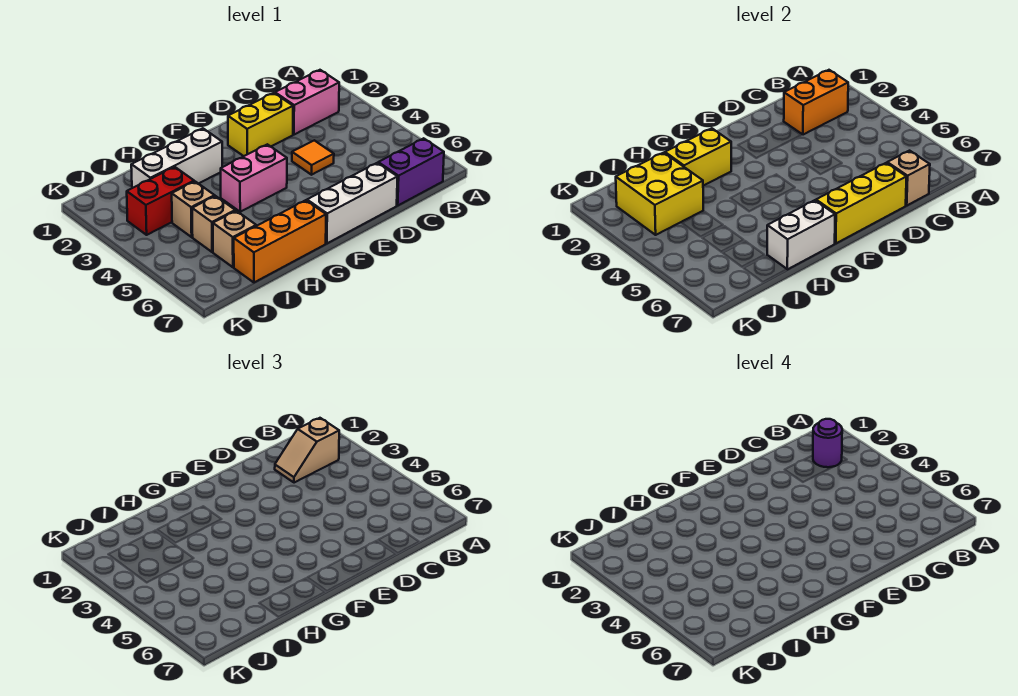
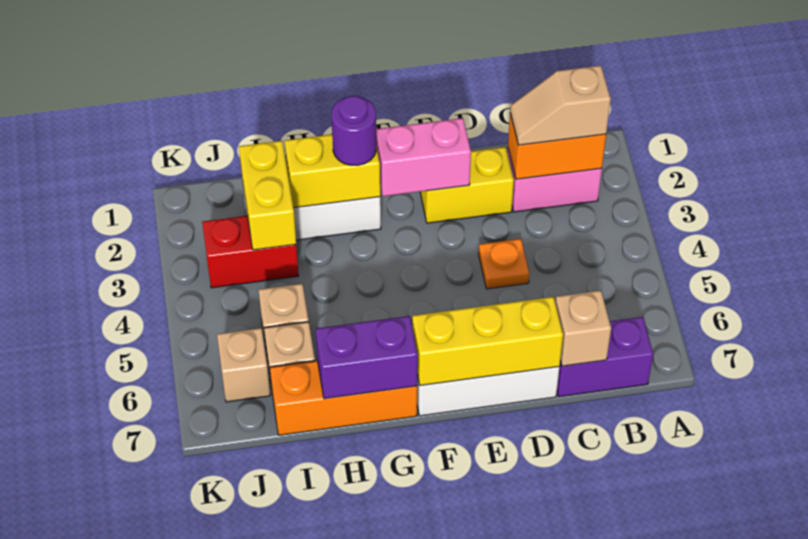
purple 1x1 round brick [813,419,842,467] -> purple 1x1 round brick moved to [332,96,376,165]
orange 1x1 tile [292,140,334,175] -> orange 1x1 plate [479,239,530,289]
pink 1x2 brick [221,144,287,212] -> pink 1x2 brick moved to [376,118,471,196]
white 1x2 brick [767,200,835,269] -> purple 1x2 brick [316,316,418,399]
yellow 2x2 brick [616,153,703,235] -> yellow 1x2 brick [239,141,296,250]
tan 1x1 brick [172,182,215,237] -> tan 1x1 brick moved to [217,328,270,402]

